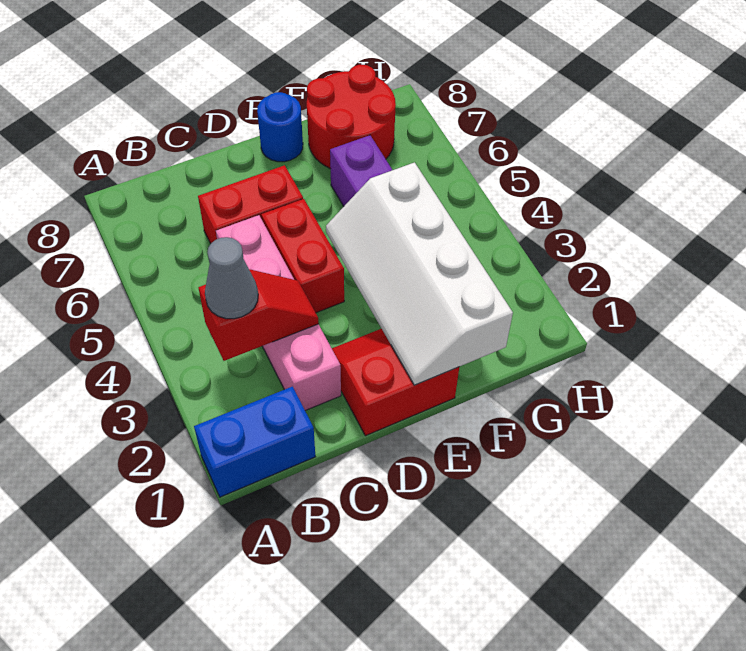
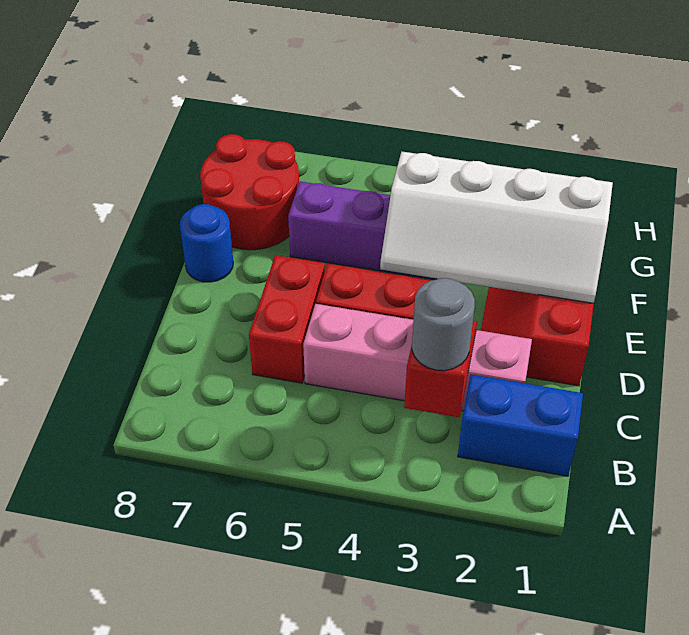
blue 1x2 brick [194,387,315,497] -> blue 1x2 brick turned to [458,374,583,476]
grey 1x1 cone [205,237,258,319] -> grey 1x1 round brick [412,278,475,371]

